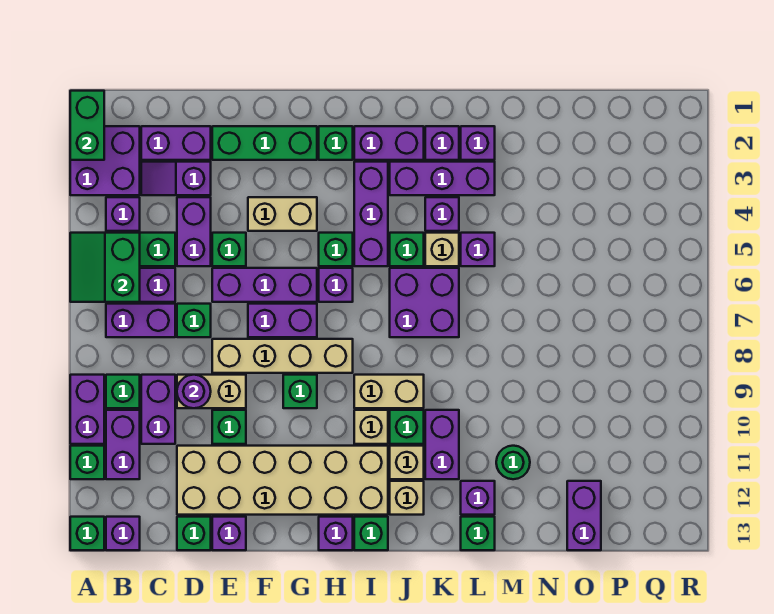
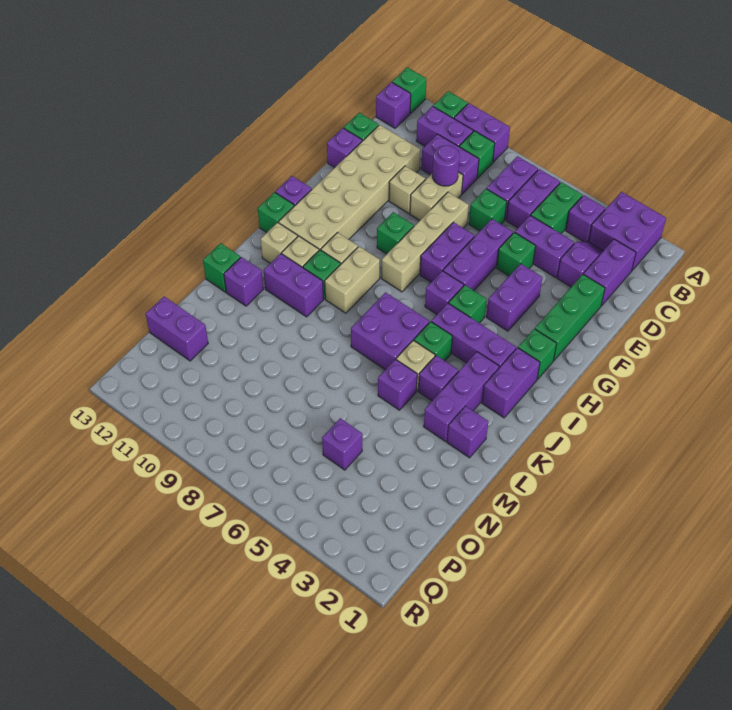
green 1x2 brick [70,91,104,160] -> none
green 2x2 slope [70,233,140,302] -> none
green 1x1 brick [212,410,246,444] -> tan 1x1 brick [389,166,425,214]
tan 1x2 brick [248,197,317,231] -> purple 1x2 brick [486,264,542,331]
purple 1x1 brick [425,126,459,160] -> purple 1x1 brick moved to [322,418,362,470]
green 1x1 round brick [496,446,530,479] -> none

